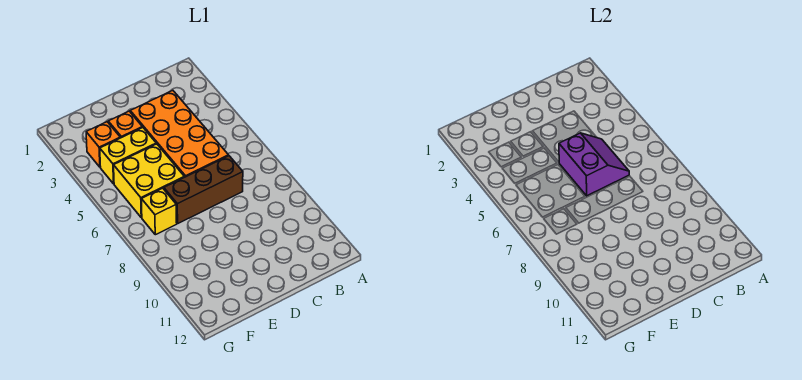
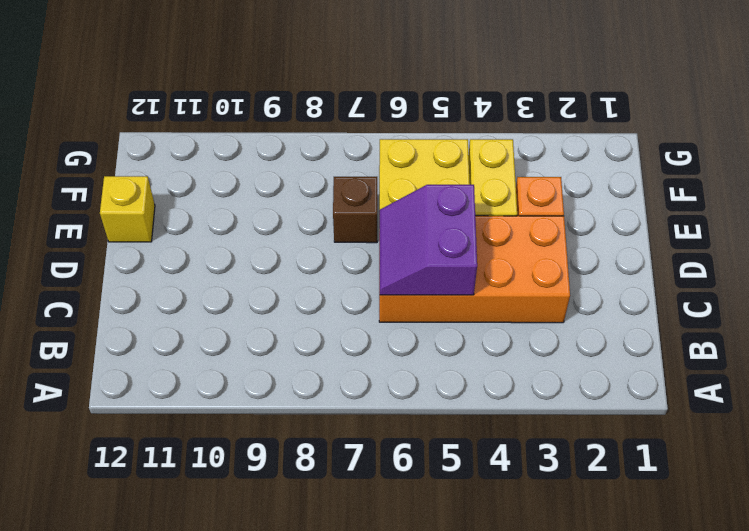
purple 2x2 slope [559,133,629,196] -> purple 2x2 slope turned to [379,185,477,295]
brown 1x3 brick [164,156,243,223] -> brown 1x1 brick [333,177,377,243]
orange 1x1 brick [86,122,120,167] -> none
yellow 1x1 brick [141,188,177,235] -> yellow 1x1 brick moved to [100,176,155,242]

